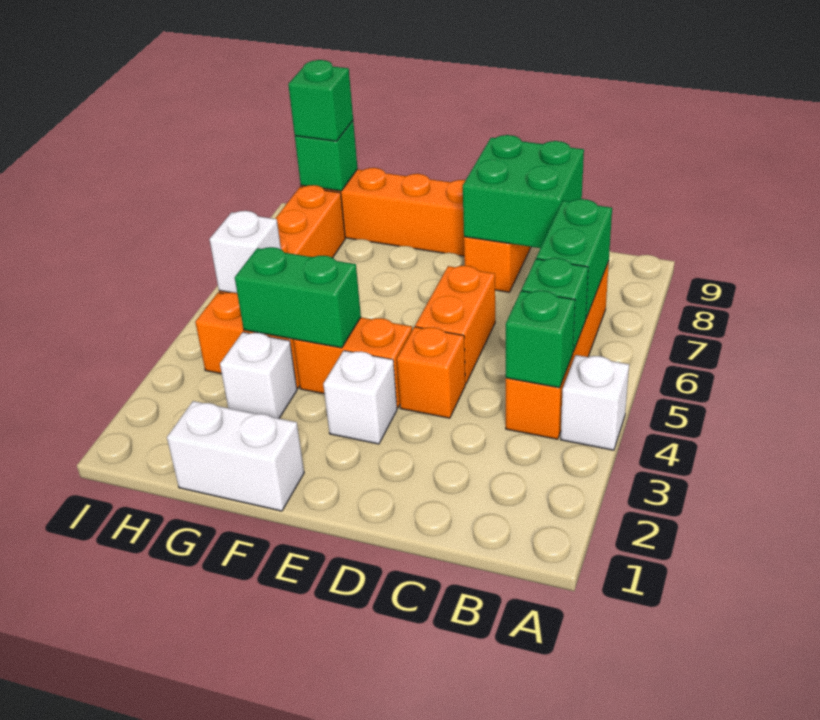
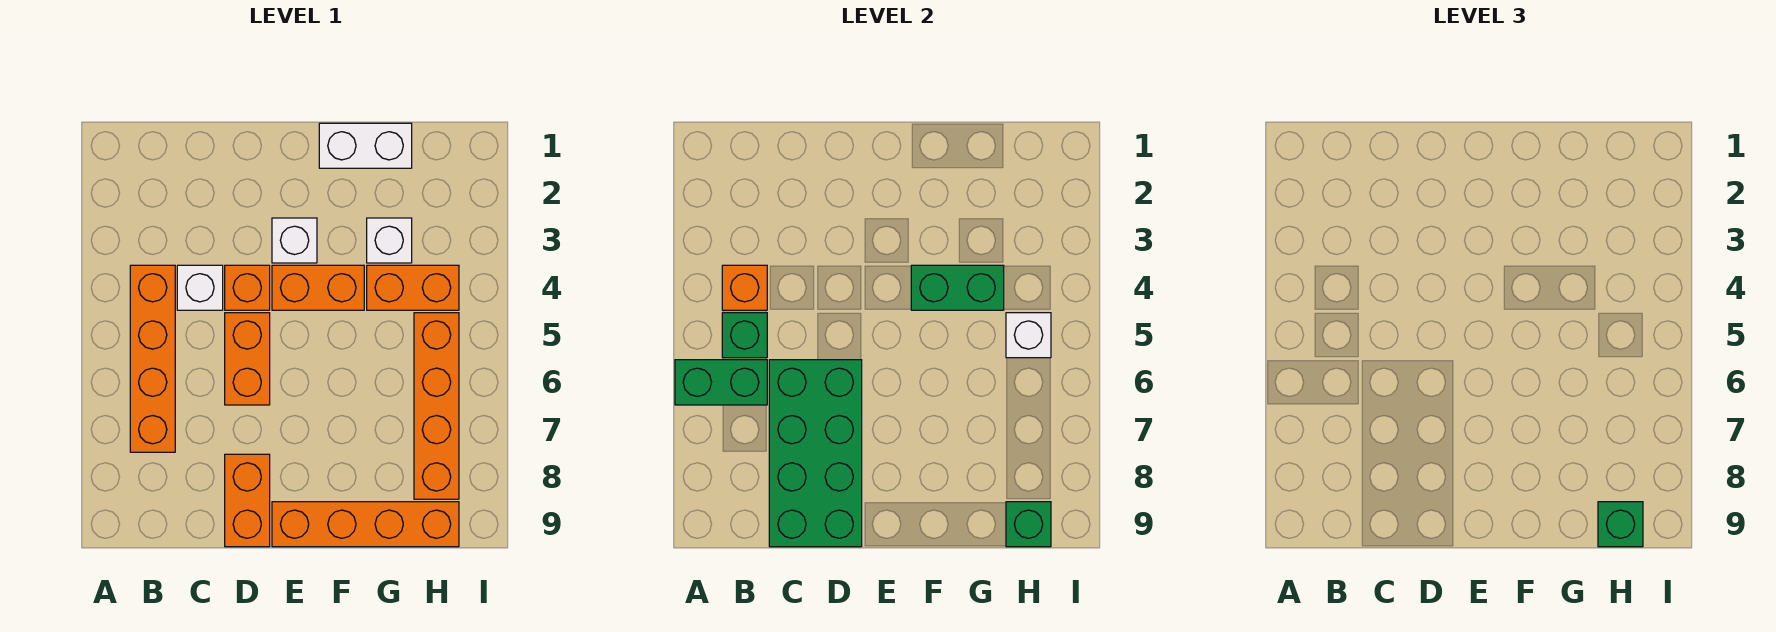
white 1x1 brick [561,355,629,450] -> white 1x1 brick moved to [177,265,223,310]
green 1x1 brick [506,291,575,388] -> orange 1x1 brick [722,265,767,310]
green 1x2 brick [536,199,612,318] -> green 1x2 brick turned to [675,360,767,405]
green 2x2 brick [463,135,584,248] -> green 2x4 brick [769,360,862,547]

